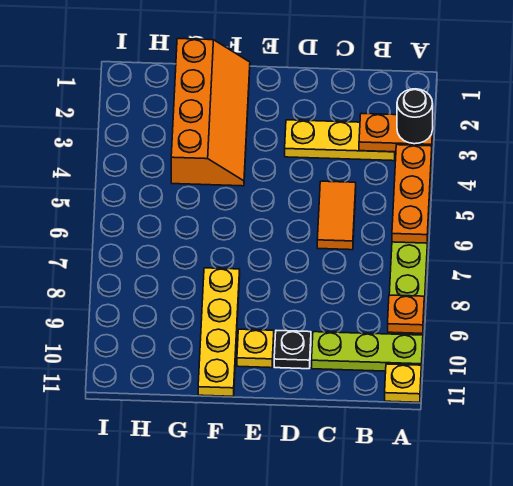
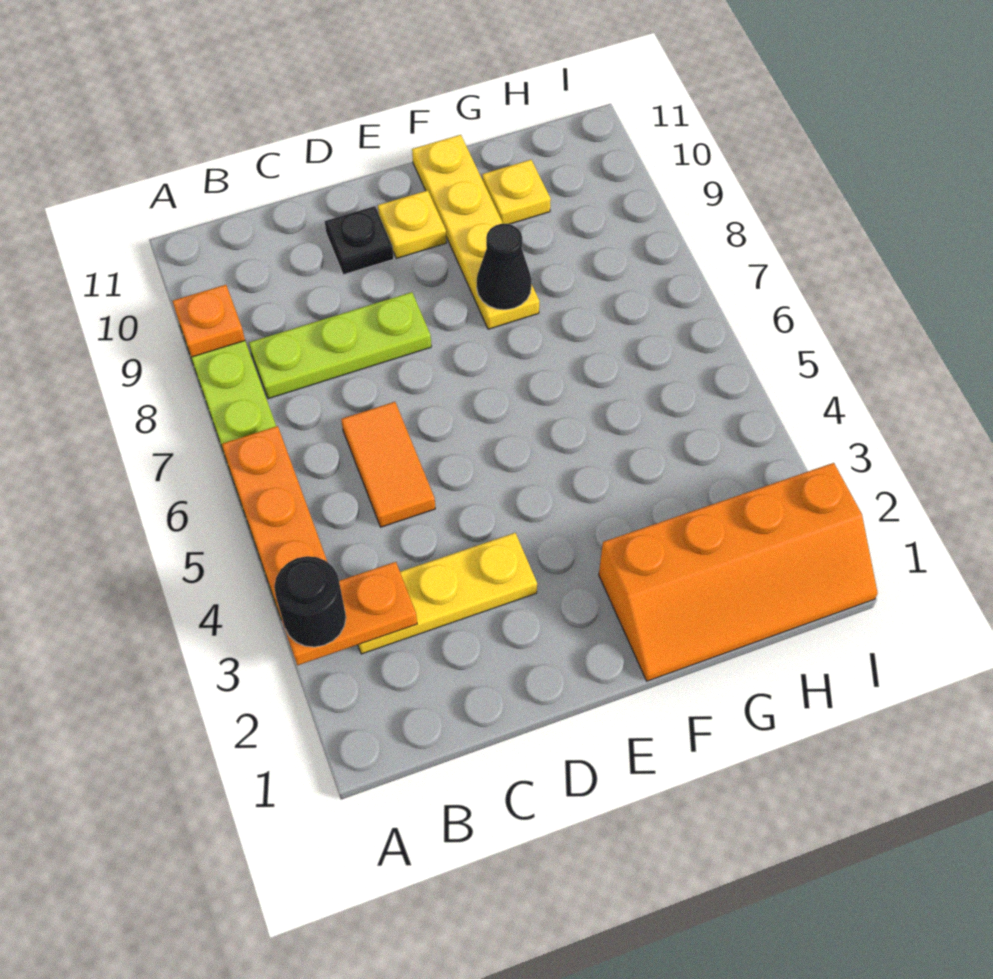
lime 1x3 plate [312,332,423,372] -> lime 1x3 plate moved to [249,292,431,399]
yellow 1x1 plate [385,364,421,402] -> yellow 1x1 plate moved to [482,160,551,224]
orange 2x4 slope [171,39,250,186] -> orange 2x4 slope turned to [599,463,878,681]
none -> black 1x1 cone [477,224,532,310]

